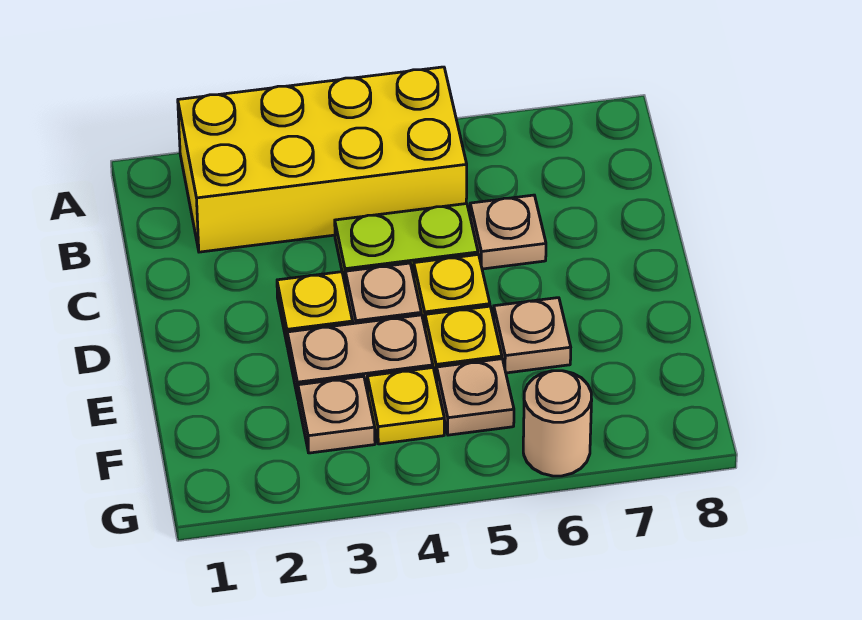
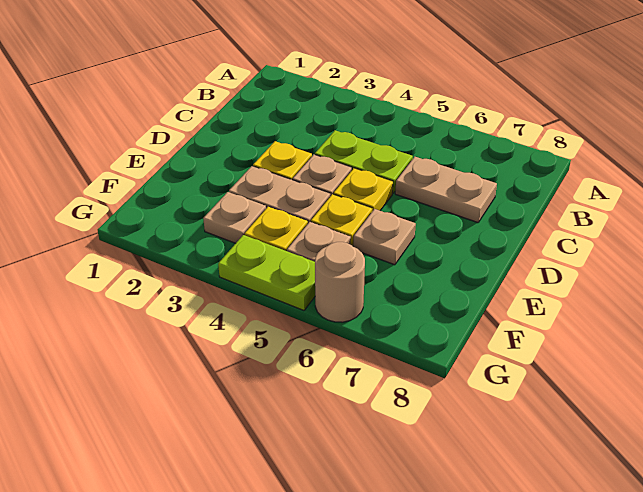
yellow 2x4 brick [178,67,467,252] -> none
tan 1x1 plate [470,195,546,269] -> tan 1x2 plate [395,157,497,223]
none -> lime 1x2 plate [218,235,315,310]

